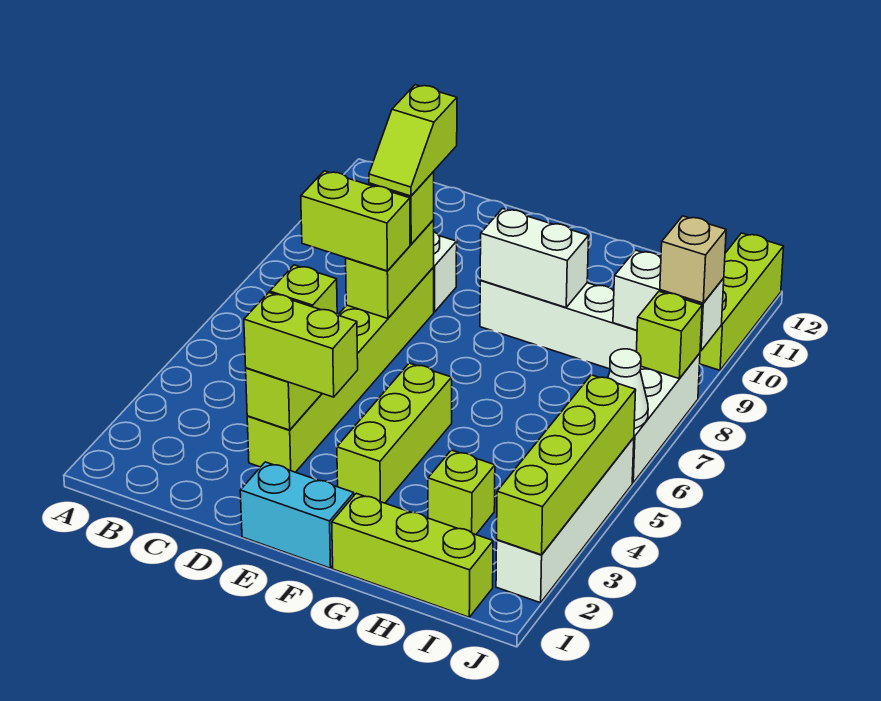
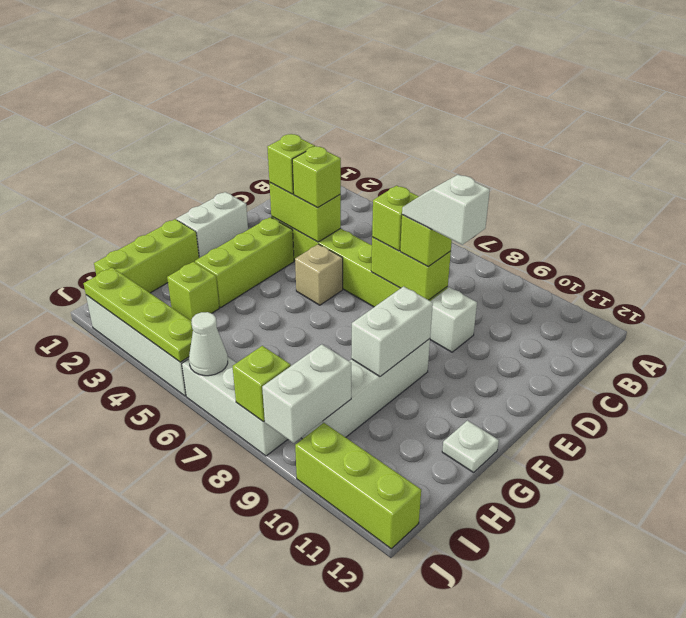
lime 1x2 brick [301,171,410,271] -> lime 1x1 brick [372,186,419,251]
lime 1x2 brick [244,293,358,397] -> lime 1x1 brick [267,134,315,194]
lime 1x2 slope [369,85,457,196] -> white 1x2 slope [402,174,490,245]
cyan 1x2 brick [240,462,354,568] -> white 1x2 brick [176,192,248,258]
lime 1x3 brick [337,363,452,503] -> lime 1x3 brick turned to [195,217,294,308]
none -> white 1x1 plate [442,421,499,472]
lime 1x4 brick [497,375,636,555] -> lime 1x4 plate [84,268,193,362]
tan 1x1 brick [660,216,726,303] -> tan 1x1 brick moved to [295,244,343,305]

